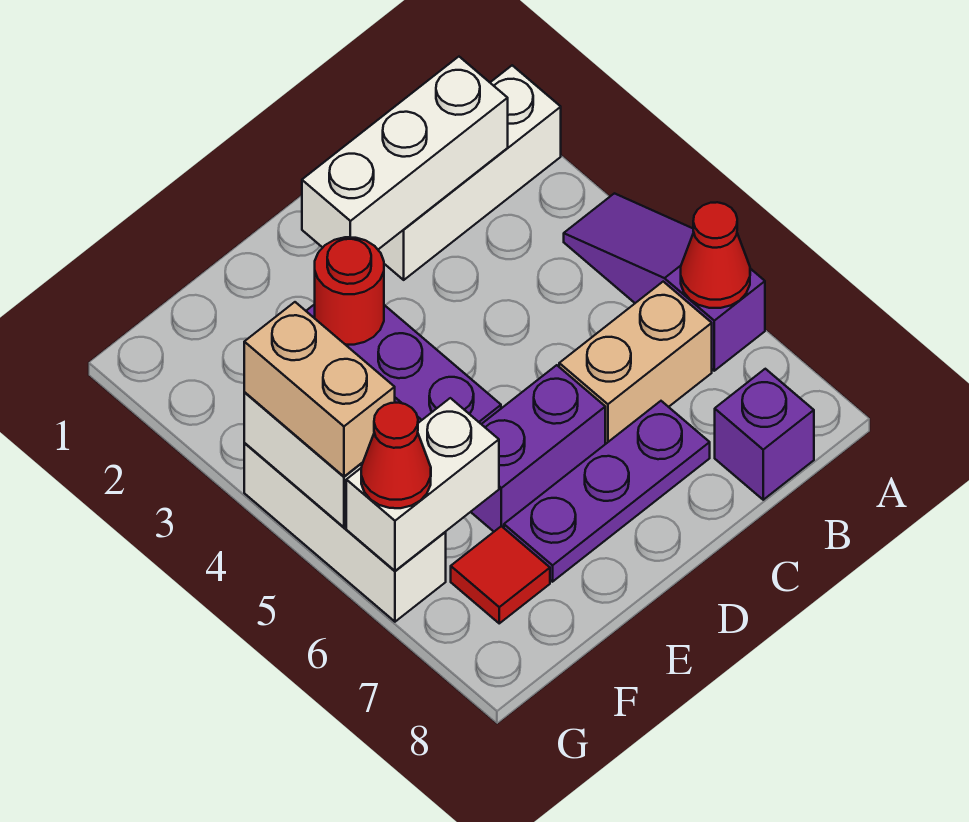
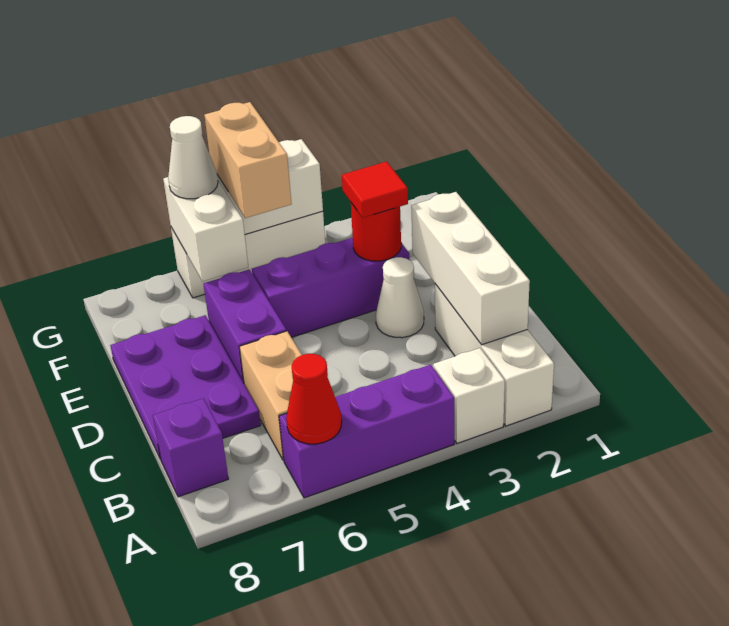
none -> white 1x1 brick [433,348,505,443]
purple 1x3 slope [564,193,765,371] -> purple 1x3 brick [279,365,454,498]
purple 1x3 plate [504,401,710,582] -> purple 2x3 plate [110,315,261,459]
none -> white 1x1 cone [376,257,424,338]
red 1x1 tile [451,526,550,623] -> red 1x1 tile moved to [342,161,408,218]
tan 1x2 brick [244,302,395,476] -> tan 1x2 brick turned to [204,102,291,218]
red 1x1 cone [361,403,431,508] -> white 1x1 cone [168,116,218,199]

